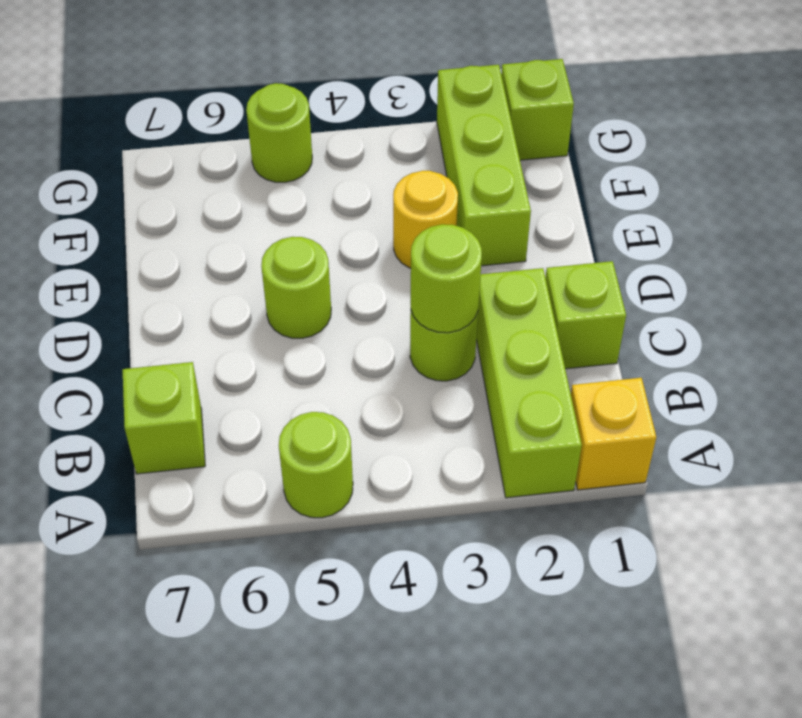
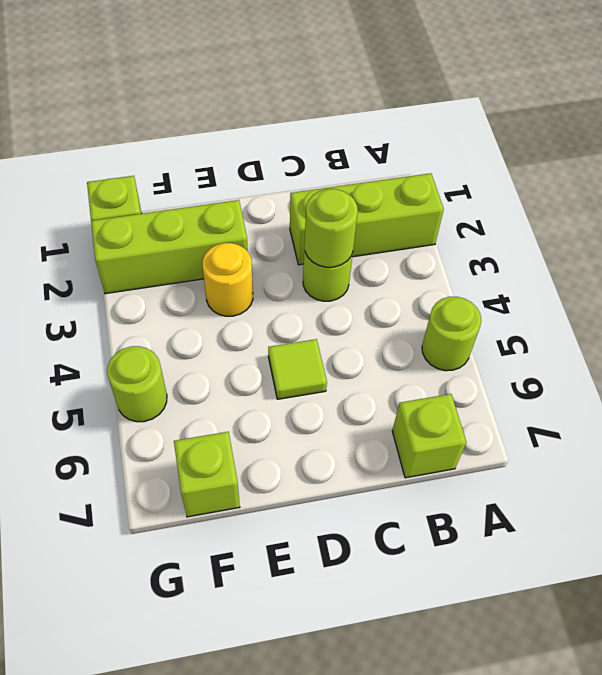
yellow 1x1 brick [571,378,656,490] -> none
lime 1x1 brick [545,261,626,369] -> lime 1x1 brick moved to [174,432,240,517]
lime 1x1 round brick [261,237,331,338] -> lime 1x1 tile [268,339,327,399]

